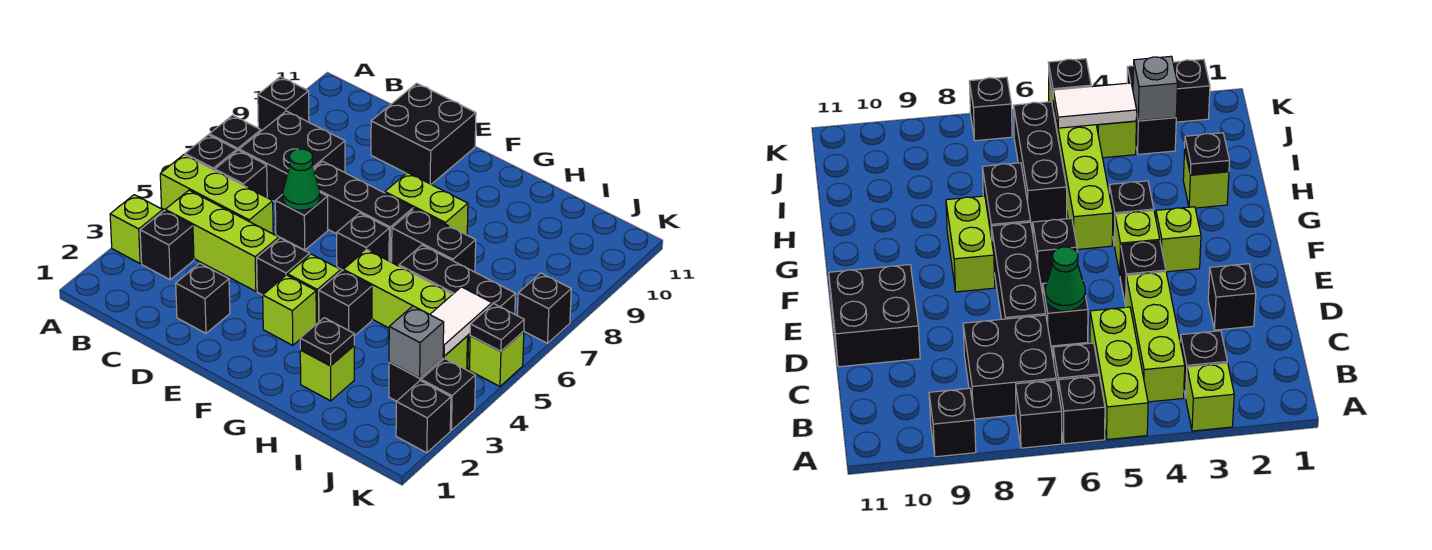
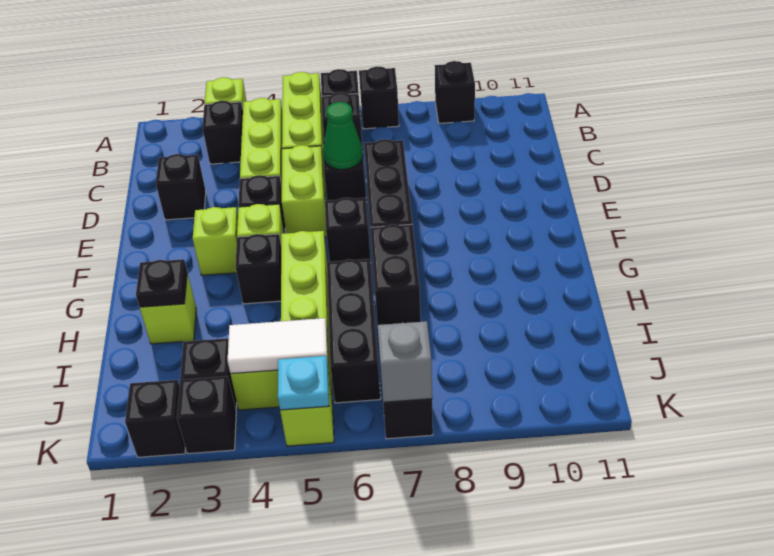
black 2x2 brick [239,111,345,202] -> none
black 2x2 brick [371,83,476,184] -> none
lime 1x2 brick [385,173,468,235] -> lime 1x2 brick moved to [282,145,327,237]
grey 1x1 brick [389,306,444,378] -> grey 1x1 brick moved to [378,321,432,402]
black 1x1 plate [470,304,524,351] -> cyan 1x1 plate [278,356,329,410]

